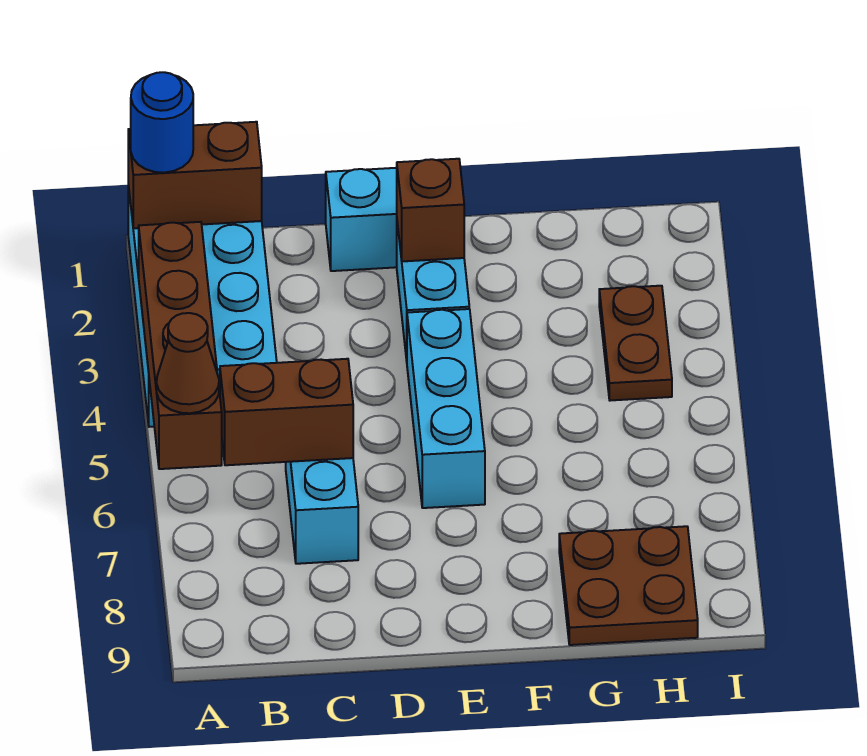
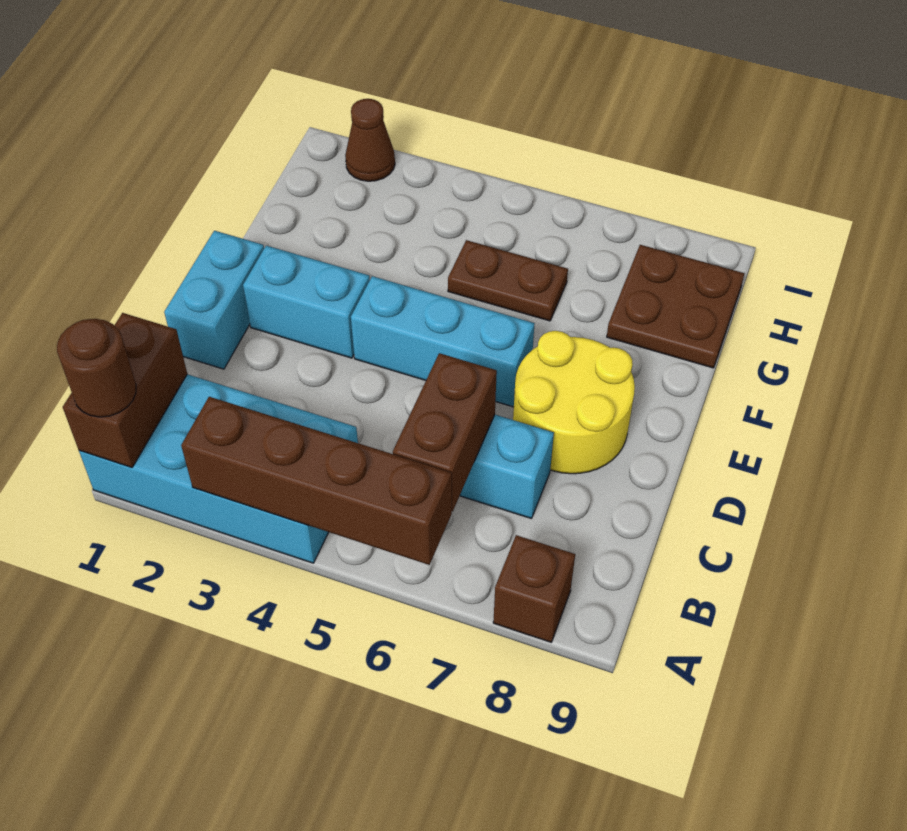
blue 1x1 round brick [131,72,193,173] -> brown 1x1 round brick [57,319,136,417]
brown 1x1 cone [156,313,219,413] -> brown 1x1 cone moved to [345,99,395,181]
none -> yellow 2x2 round brick [513,331,635,474]
brown 1x1 brick [397,159,464,261] -> brown 1x1 brick moved to [493,535,575,642]
brown 1x2 plate [599,286,672,401] -> brown 1x2 plate moved to [448,240,568,321]

